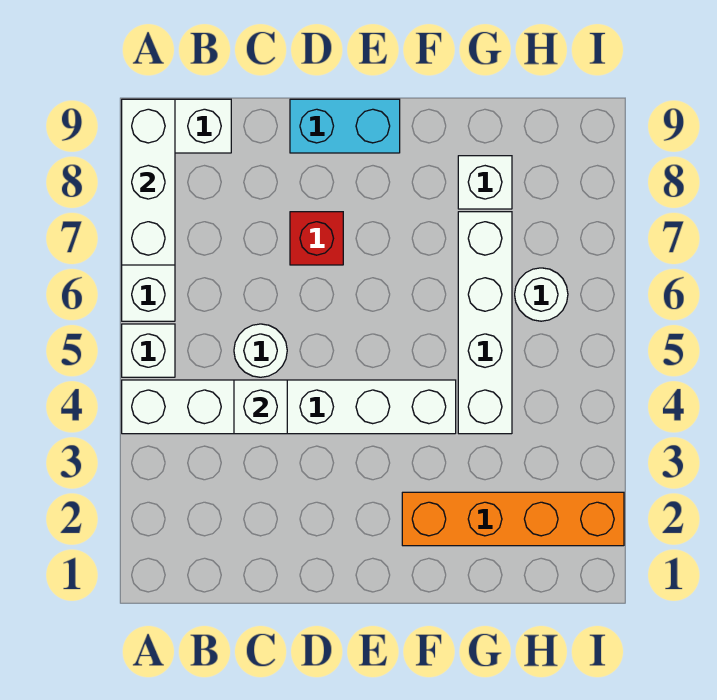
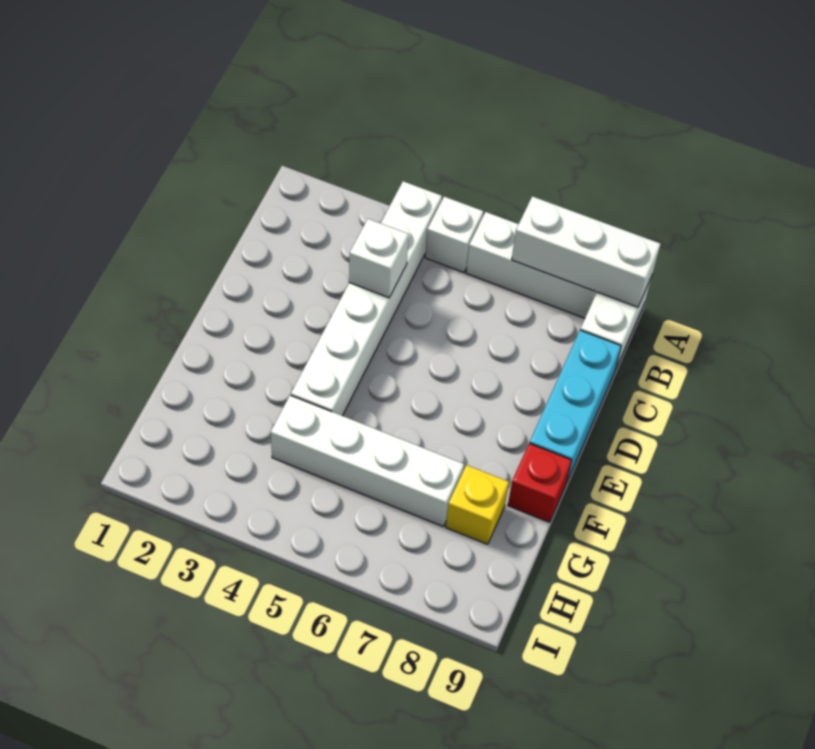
white 1x1 round brick [234,324,287,377] -> none
red 1x1 brick [290,212,343,265] -> red 1x1 brick moved to [508,443,572,522]
cyan 1x2 brick [290,99,400,153] -> cyan 1x3 brick [530,330,621,481]
orange 1x4 brick [402,492,624,546] -> none
white 1x1 brick [458,156,512,209] -> yellow 1x1 brick [446,465,509,544]
white 1x1 round brick [515,268,568,321] -> none

